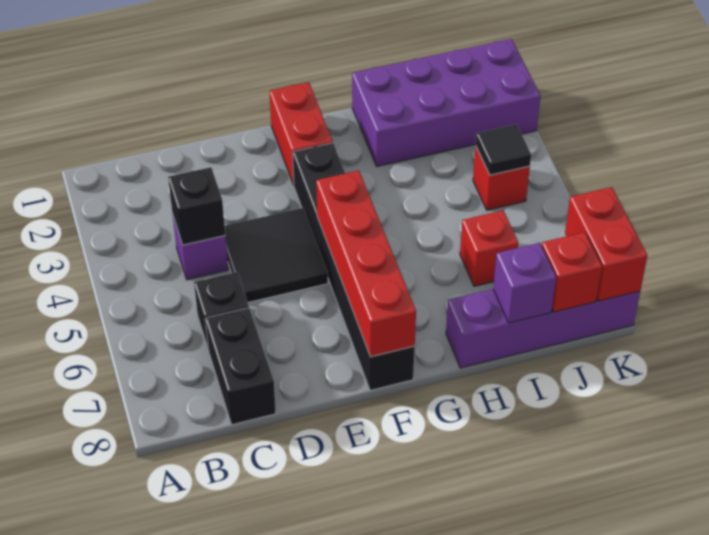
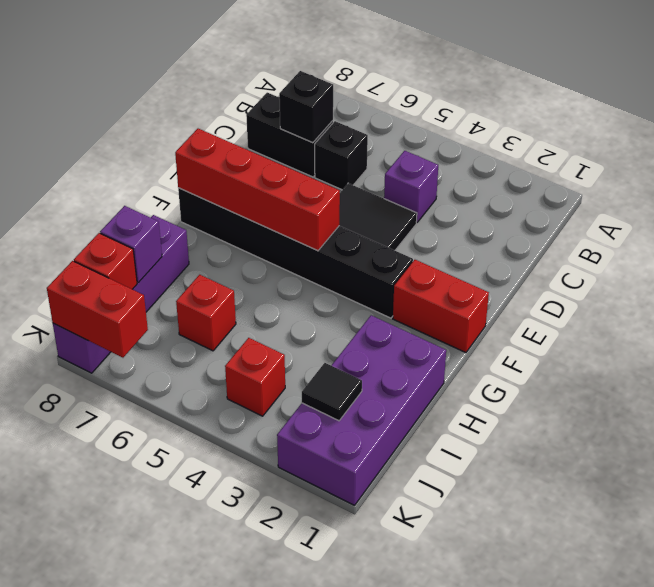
black 1x1 brick [168,167,225,245] -> black 1x1 brick moved to [279,71,333,143]
black 1x1 tile [476,124,531,175] -> black 1x1 tile moved to [302,363,362,421]

